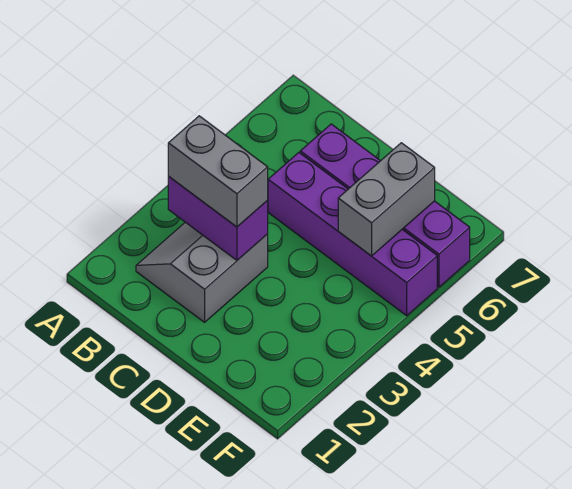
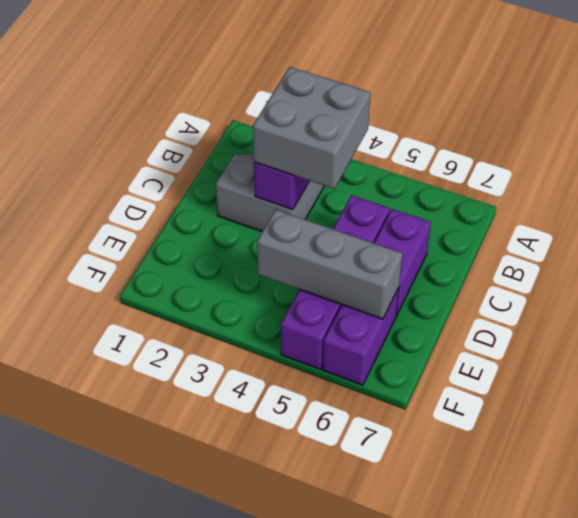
grey 1x2 brick [168,116,268,227] -> grey 2x2 brick [253,67,370,189]
grey 1x2 brick [338,143,435,256] -> grey 1x3 brick [257,210,402,319]

